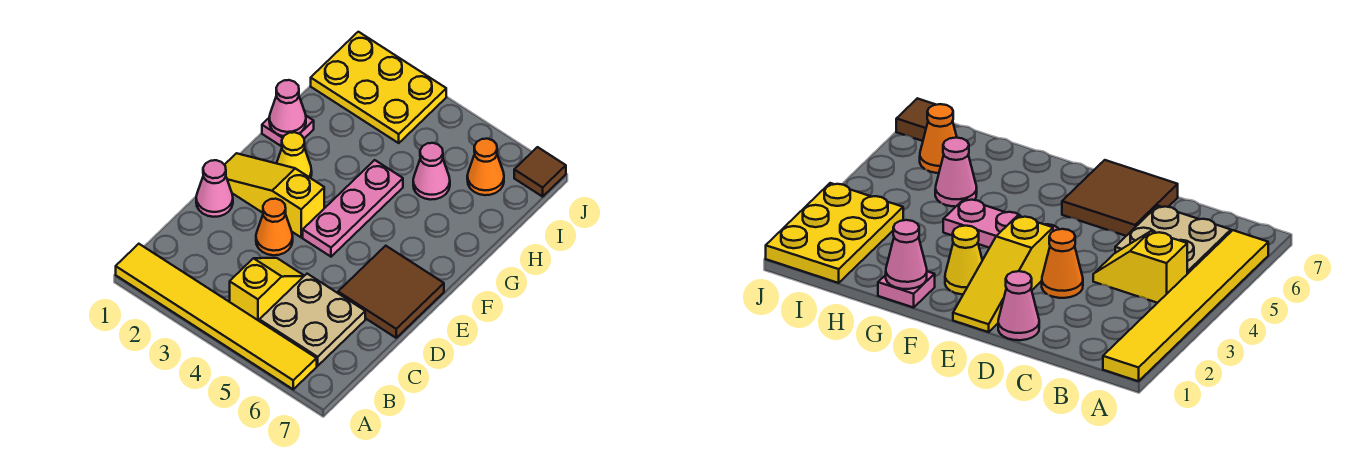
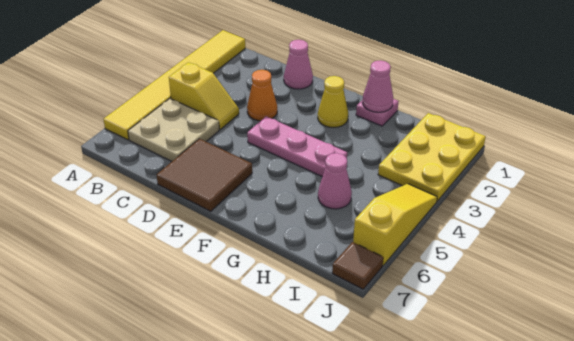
yellow 1x3 slope [225,153,324,237] -> yellow 1x3 slope moved to [353,184,437,266]
orange 1x1 cone [467,139,504,195] -> none

